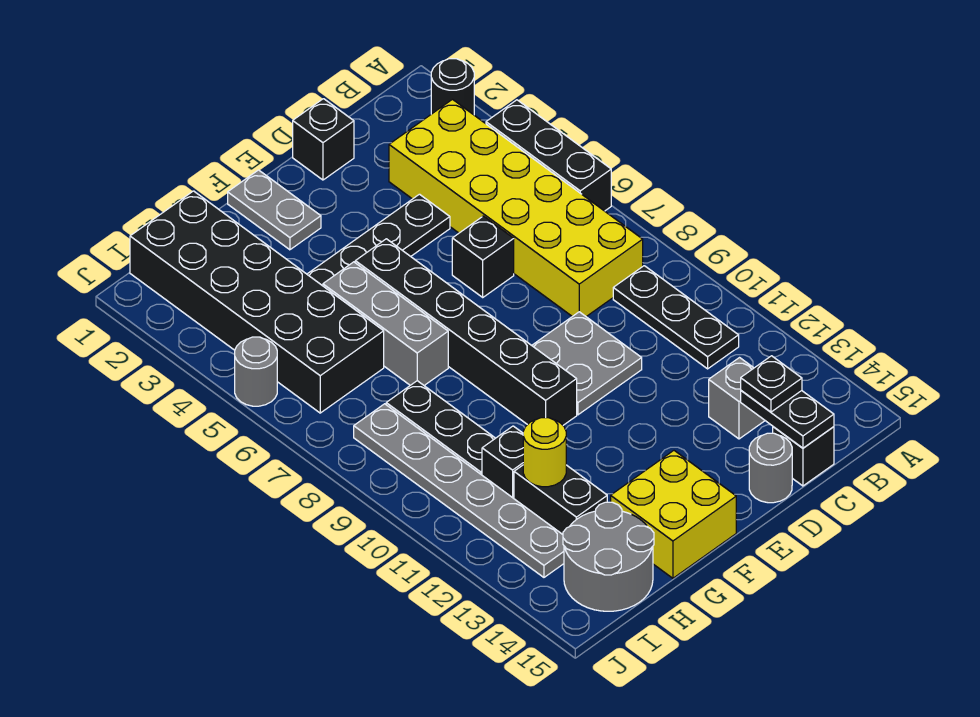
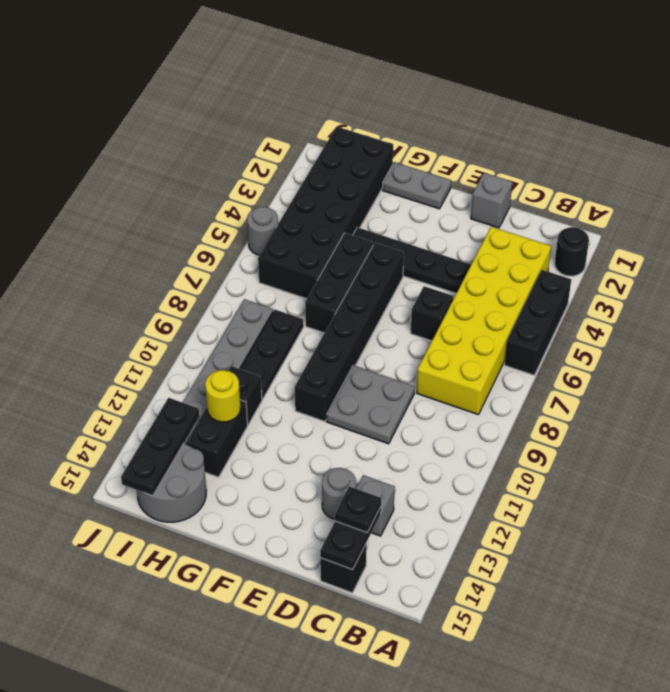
black 1x3 plate [613,266,739,369] -> black 1x3 plate moved to [121,398,199,496]
black 1x1 brick [293,99,354,180] -> grey 1x1 brick [471,173,512,228]
grey 1x1 round brick [749,433,792,503] -> grey 1x1 round brick moved to [322,468,356,519]
grey 1x2 plate [228,170,321,250] -> grey 1x2 plate turned to [382,162,451,209]
yellow 2x2 brick [611,451,736,578] -> none
grey 1x3 brick [323,262,448,385] -> black 1x3 brick [305,233,373,333]

